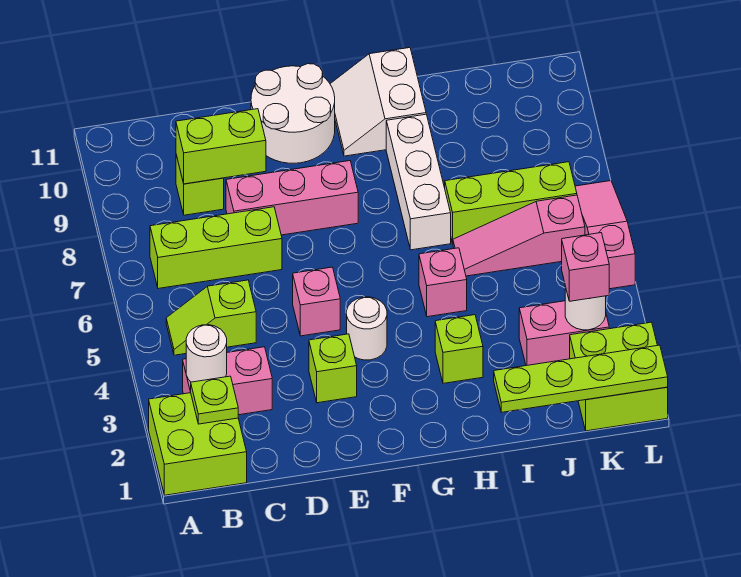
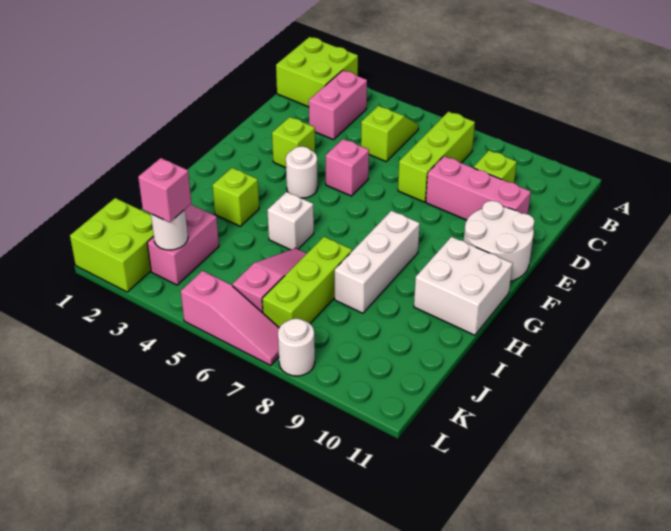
lime 1x1 plate [190,376,238,424] -> none
white 1x1 round brick [186,325,227,382] -> white 1x1 round brick moved to [278,319,315,376]
lime 1x2 brick [176,109,266,184] -> none
pink 1x3 brick [226,161,358,235] -> pink 1x3 brick turned to [426,156,531,220]
white 2x2 slope [330,48,426,156] -> white 2x2 brick [414,237,513,335]
pink 1x1 brick [419,248,467,317] -> white 1x1 brick [268,192,314,250]
white 1x3 brick [386,114,451,250] -> white 1x3 brick turned to [335,211,420,313]
lime 1x4 plate [494,345,668,412] -> none

